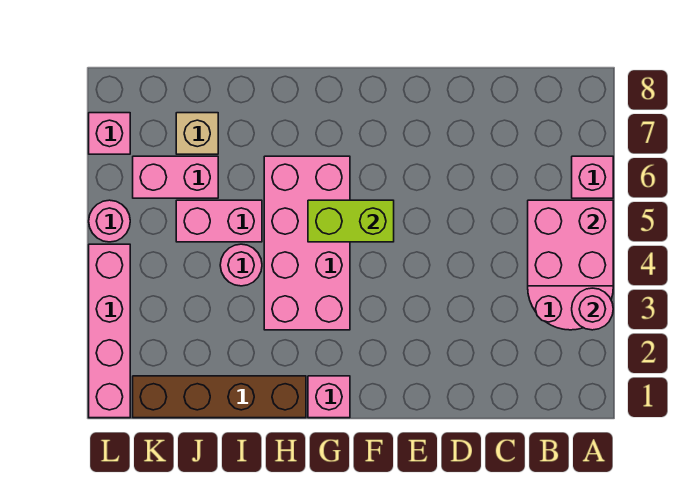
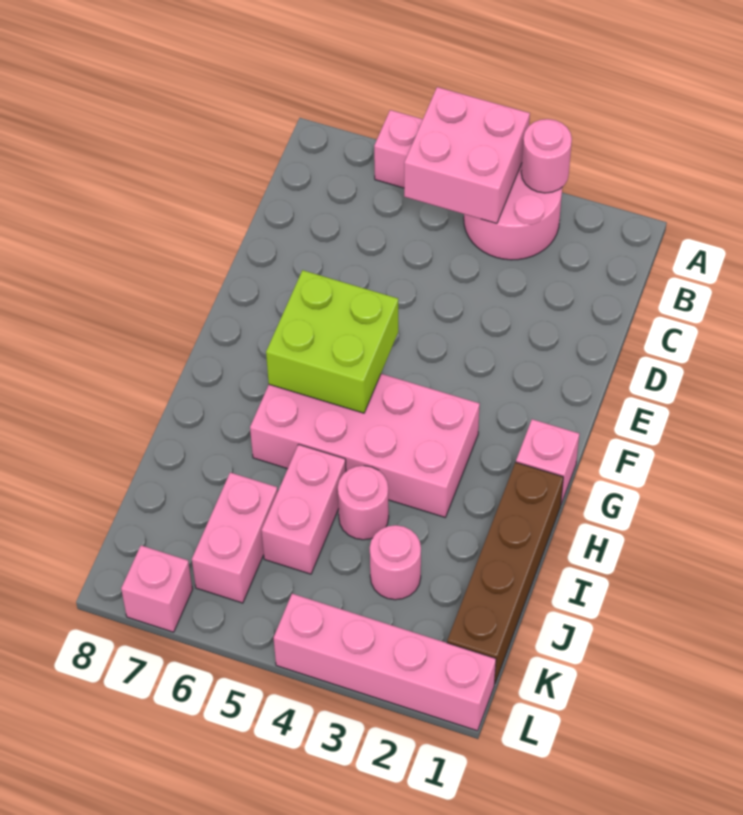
lime 1x2 brick [308,200,394,242] -> lime 2x2 brick [266,270,398,413]
tan 1x1 brick [176,113,218,154] -> none
pink 1x1 round brick [89,200,130,242] -> pink 1x1 round brick moved to [370,525,421,600]

